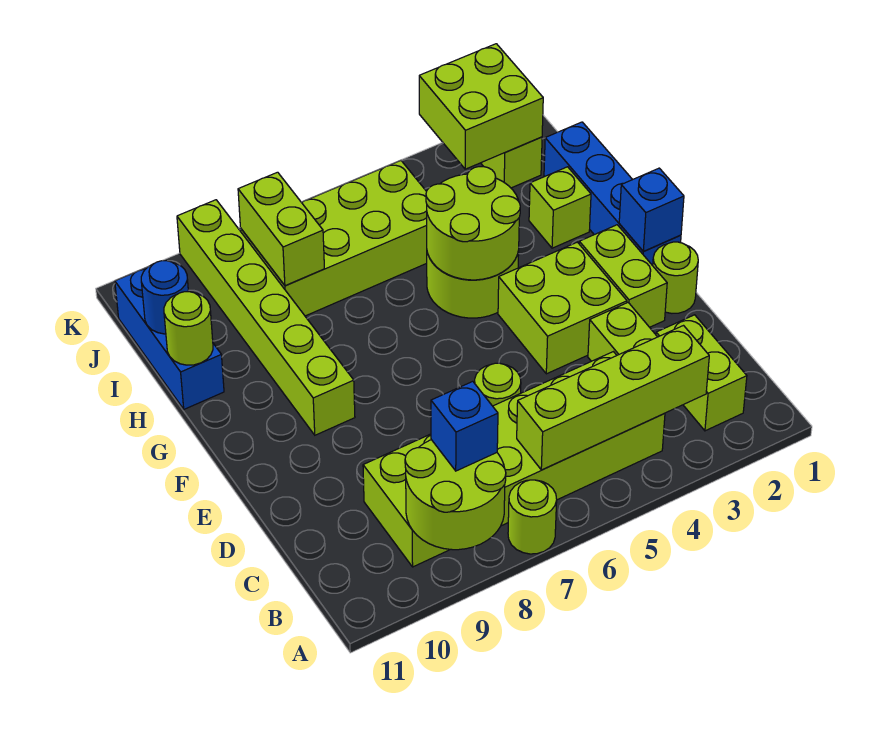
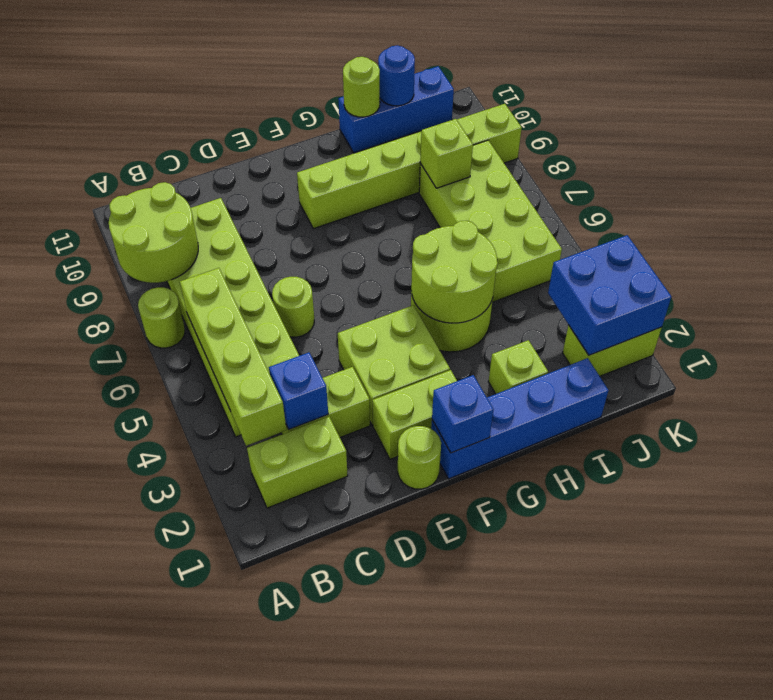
blue 1x1 brick [431,381,498,471] -> blue 1x1 brick moved to [269,352,328,429]
lime 1x2 brick [238,172,324,286] -> lime 1x1 brick [420,119,473,188]
lime 2x2 brick [419,44,543,169] -> blue 2x2 brick [548,235,671,355]

